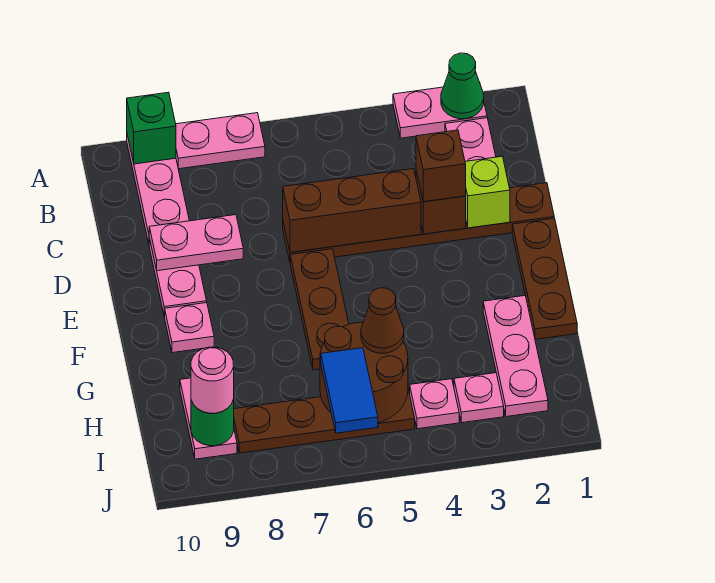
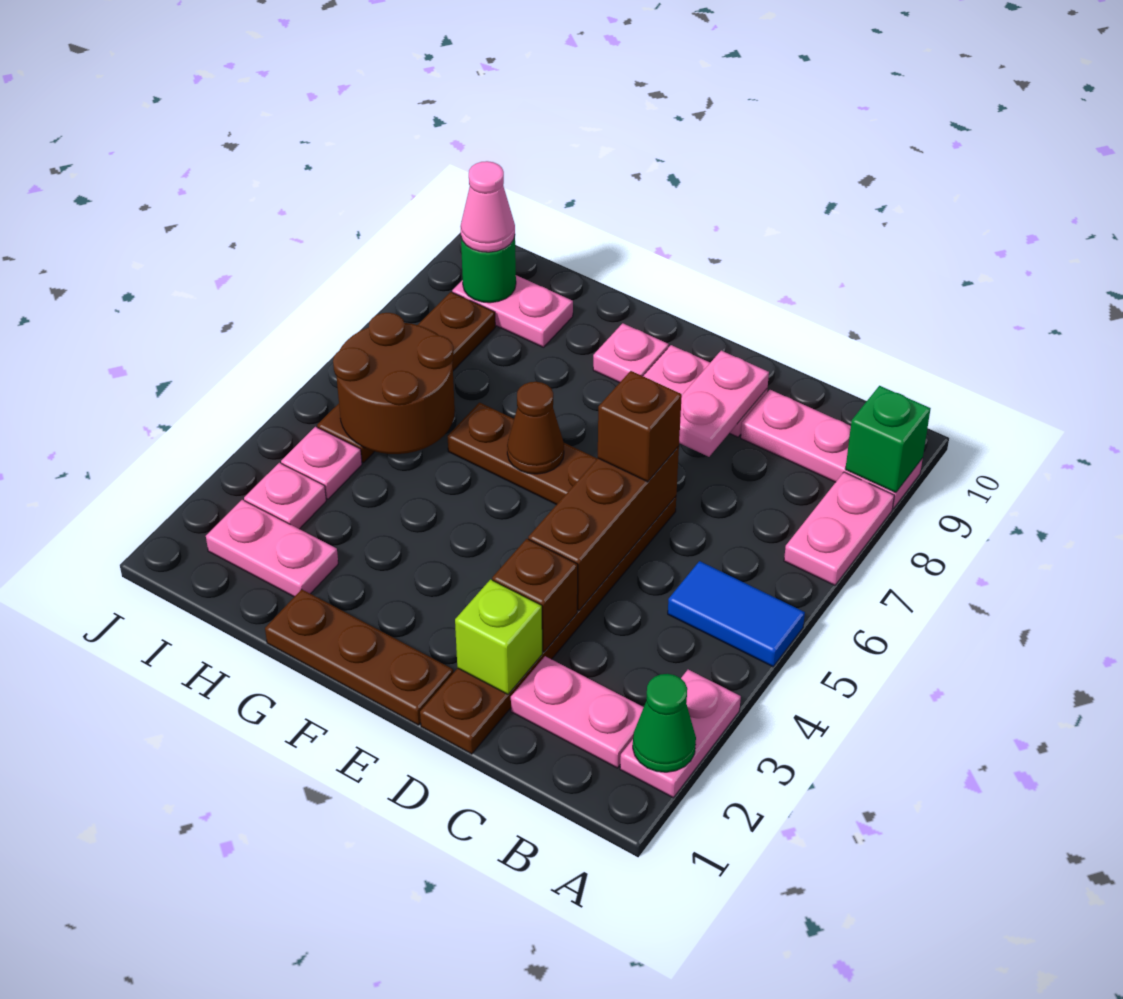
brown 1x1 brick [416,130,466,202] -> brown 1x1 brick moved to [598,371,682,482]
pink 1x3 plate [483,295,548,417] -> pink 1x2 plate [206,500,338,597]
brown 1x1 cone [361,288,404,353] -> brown 1x1 cone moved to [507,382,564,474]
blue 1x2 tile [321,348,378,433] -> blue 1x2 tile moved to [668,561,805,667]
pink 1x1 round brick [191,347,234,413] -> pink 1x1 cone [461,161,515,252]

